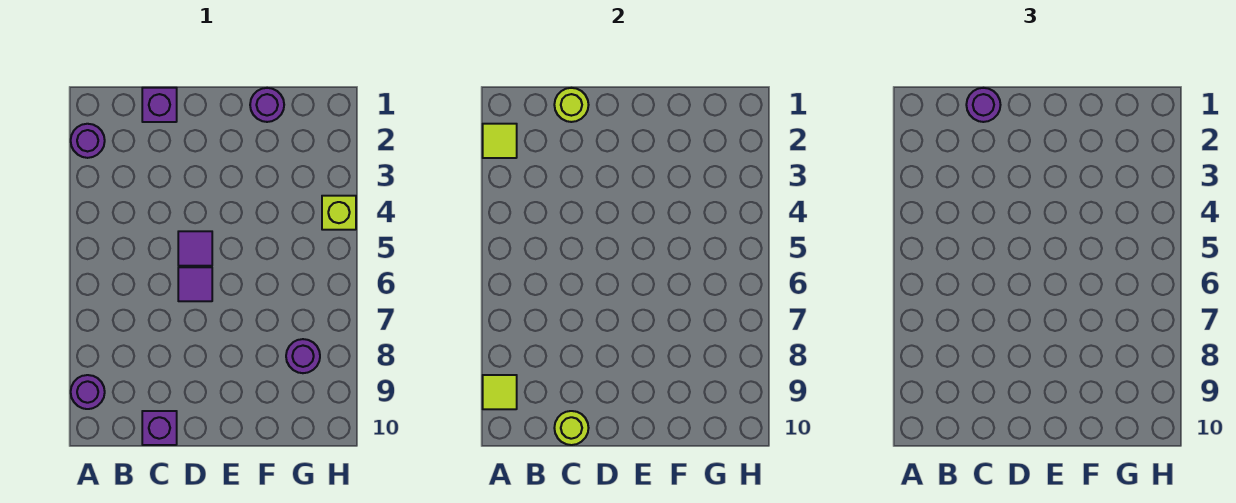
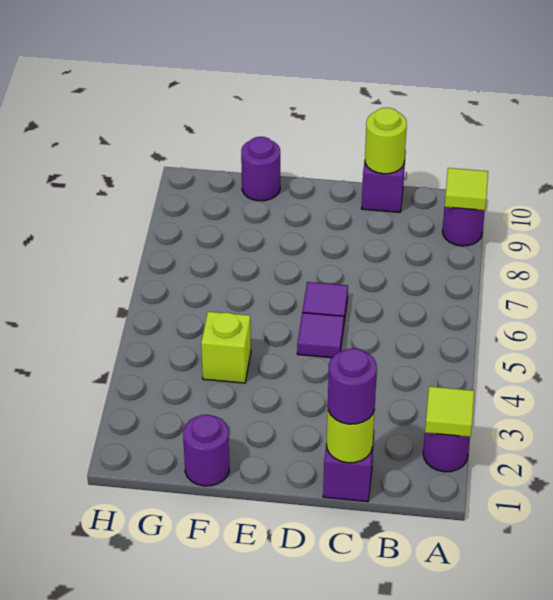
purple 1x1 round brick [286,339,320,373] -> purple 1x1 round brick moved to [241,137,280,201]
lime 1x1 brick [322,196,356,230] -> lime 1x1 brick moved to [201,312,251,383]

